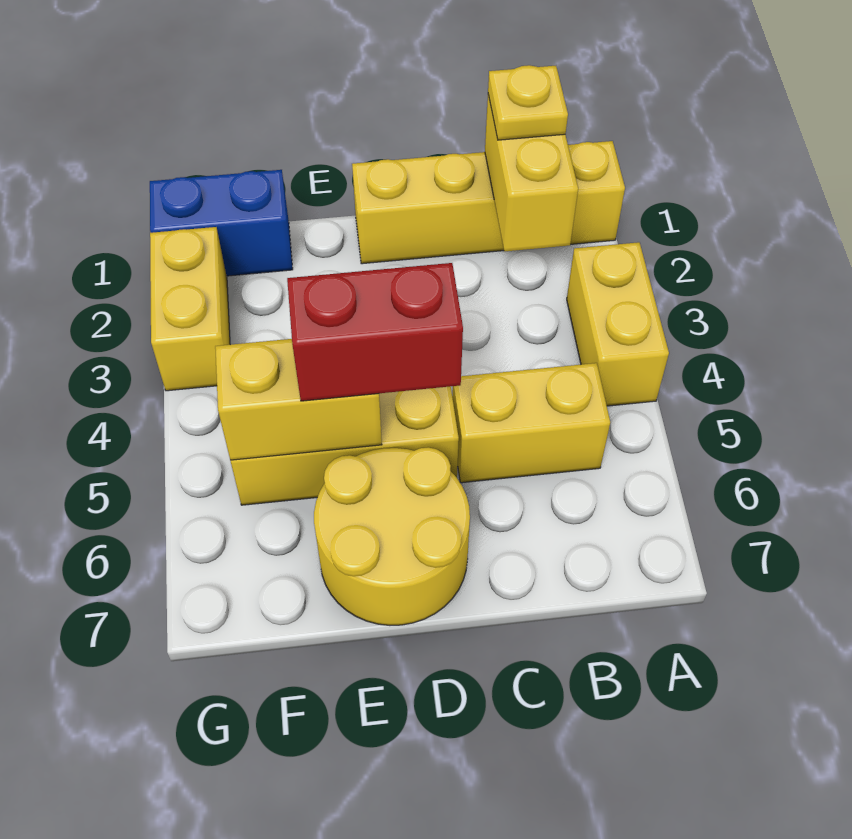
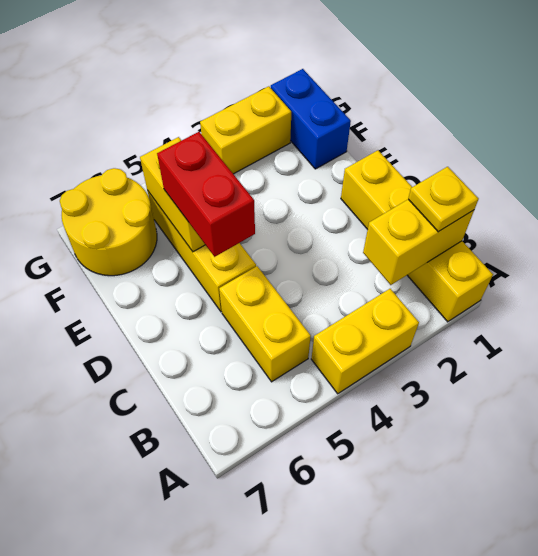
yellow 2x2 round brick [314,447,470,625] -> yellow 2x2 round brick moved to [60,168,157,276]

